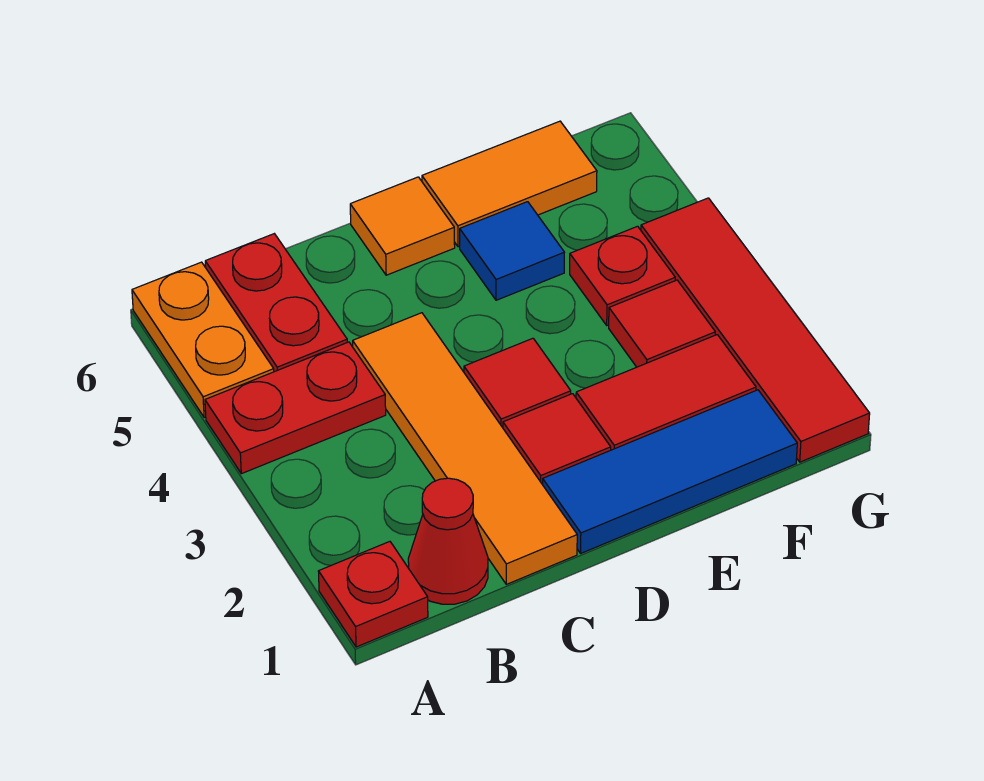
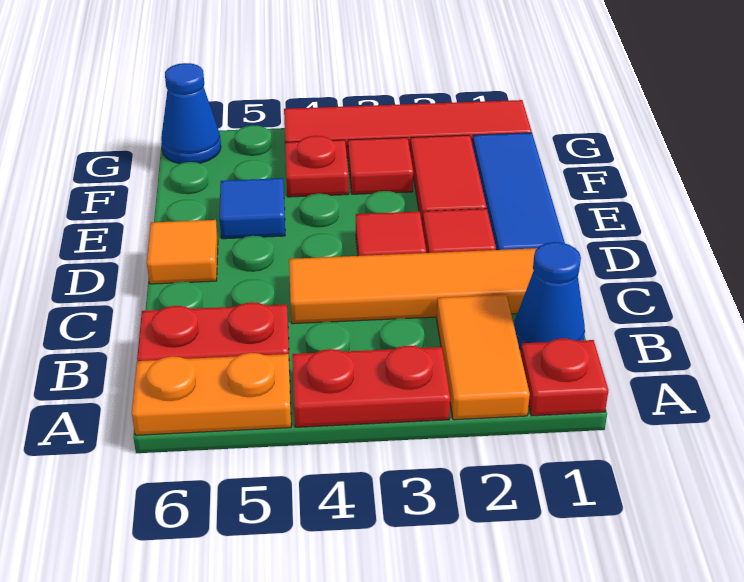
red 1x2 plate [205,342,386,474] -> red 1x2 plate turned to [292,346,450,427]
red 1x1 cone [408,478,488,604] -> blue 1x1 cone [514,242,585,349]
orange 1x2 tile [422,121,597,247] -> orange 1x2 tile moved to [437,295,530,420]
none -> blue 1x1 cone [161,63,221,164]

